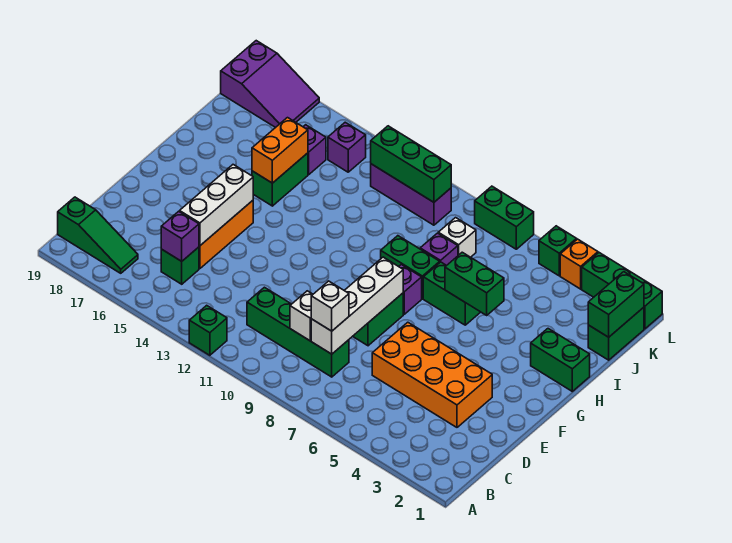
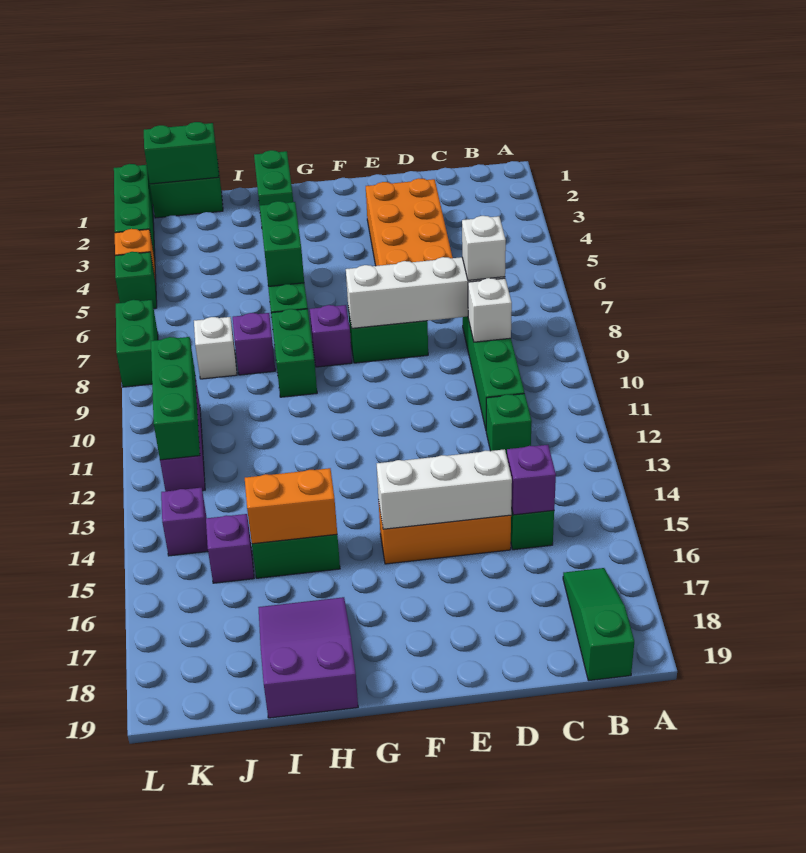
green 1x1 brick [189,305,227,355] -> green 1x1 brick moved to [486,394,532,456]
purple 2x3 slope [221,41,319,128] -> purple 2x3 slope moved to [258,597,358,718]

